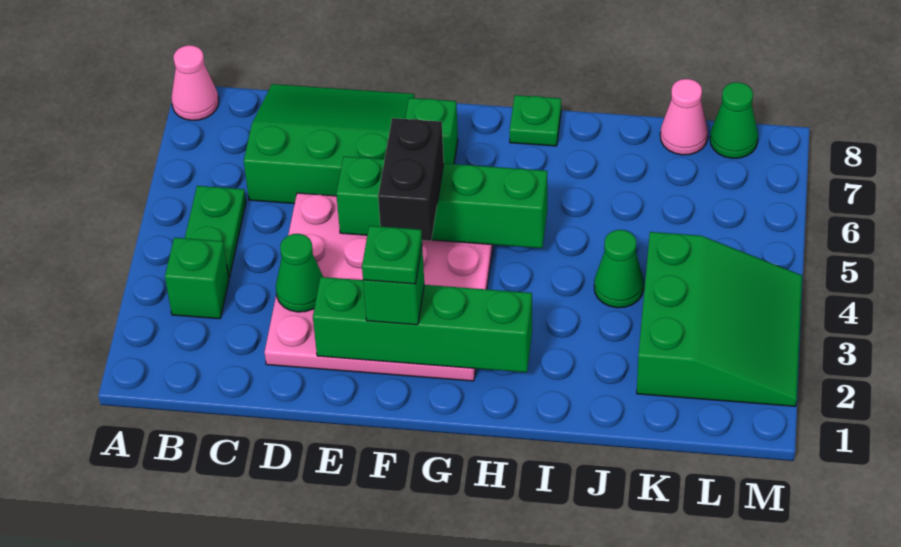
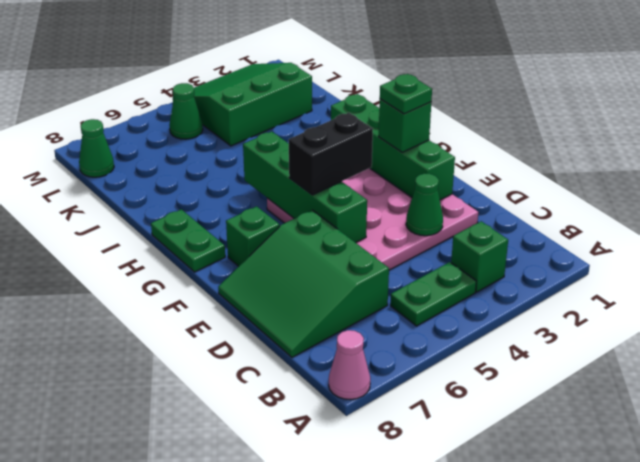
green 1x1 plate [510,95,561,146] -> green 1x2 plate [151,209,225,272]
green 1x1 cone [594,230,644,308] -> green 1x1 cone moved to [169,83,203,139]
pink 1x1 cone [660,79,708,155] -> none

